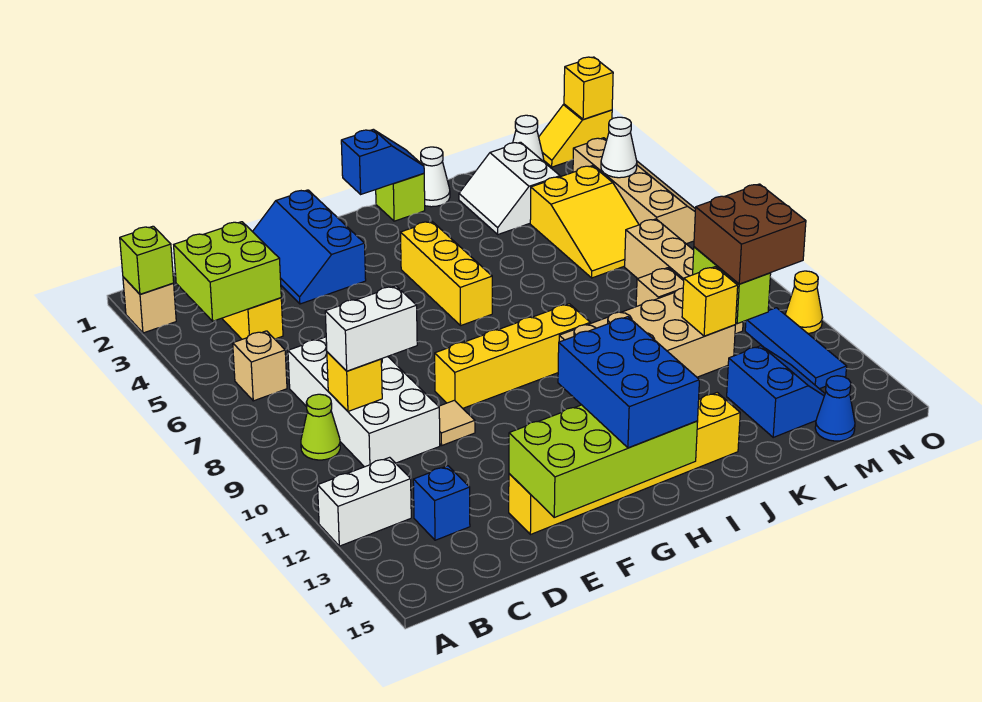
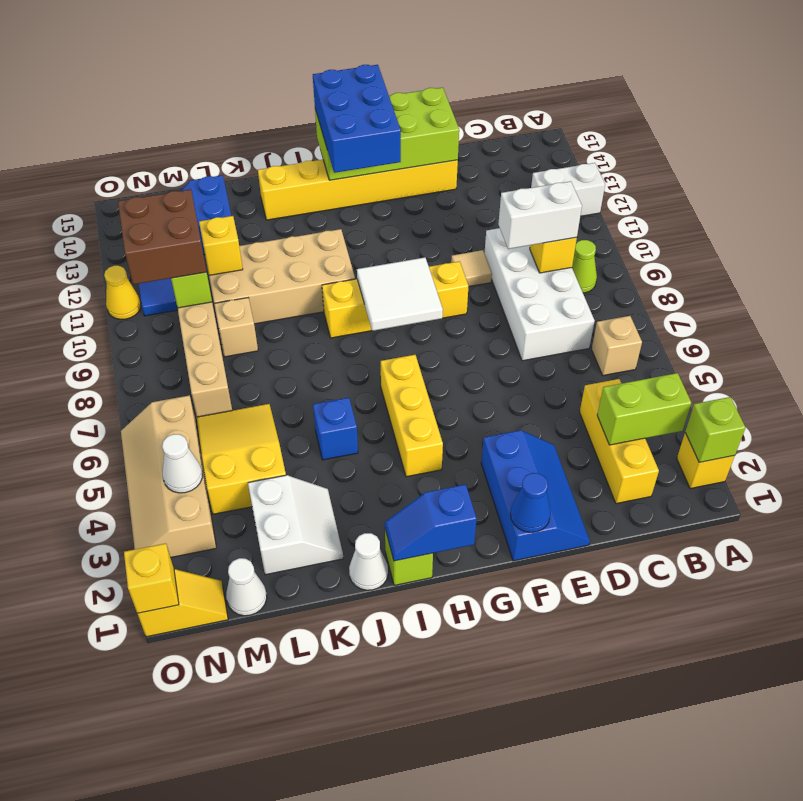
tan 1x1 brick [123,277,176,333] -> yellow 1x1 brick [677,433,735,489]
lime 2x2 brick [174,222,281,321] -> lime 1x2 brick [597,373,691,445]
blue 1x1 brick [413,466,470,540] -> blue 1x1 brick moved to [313,398,358,460]
none -> white 2x2 tile [357,257,443,331]
blue 1x1 cone [815,376,855,441] -> blue 1x1 cone moved to [510,473,551,532]

